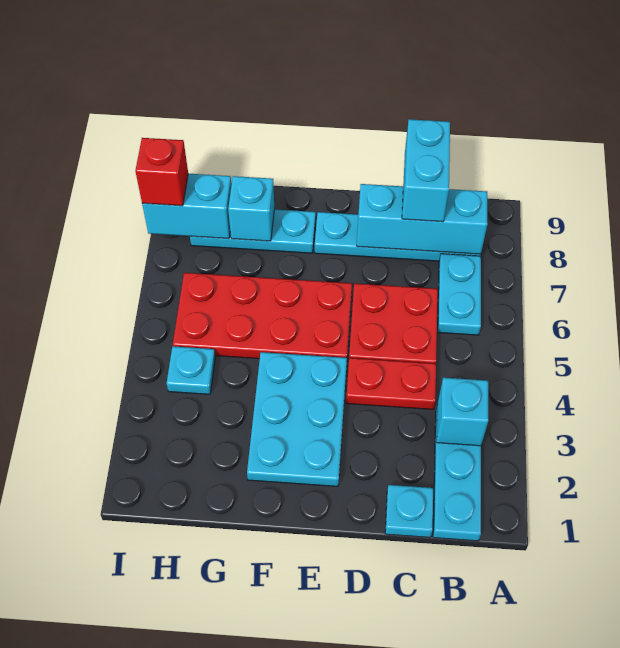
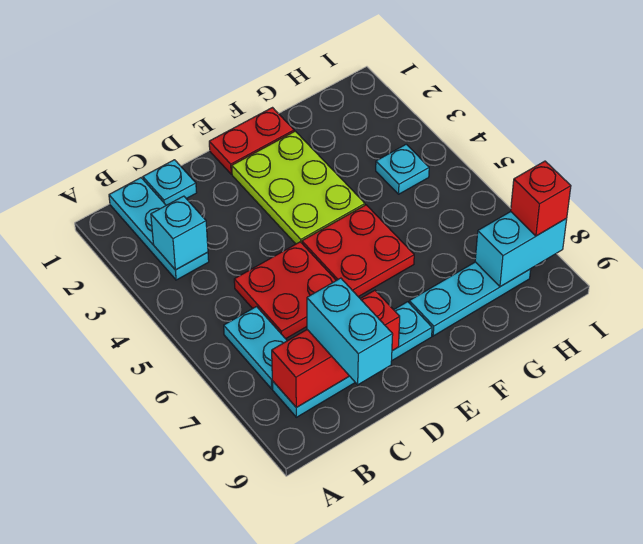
cyan 1x3 brick [357,184,488,254] -> red 1x3 brick [272,290,400,408]
red 1x2 plate [346,358,436,409] -> red 1x2 plate moved to [209,108,294,174]
cyan 2x3 plate [247,352,347,486] -> lime 2x3 plate [232,131,365,244]
red 2x4 plate [173,273,352,359] -> red 2x2 plate [302,205,414,297]
cyan 1x1 brick [228,176,274,241] -> none

